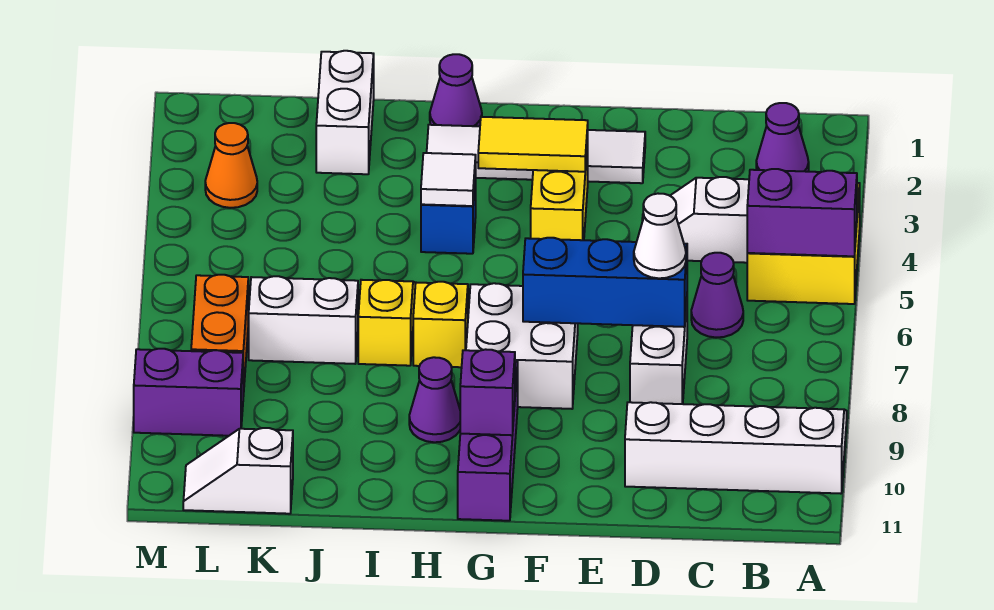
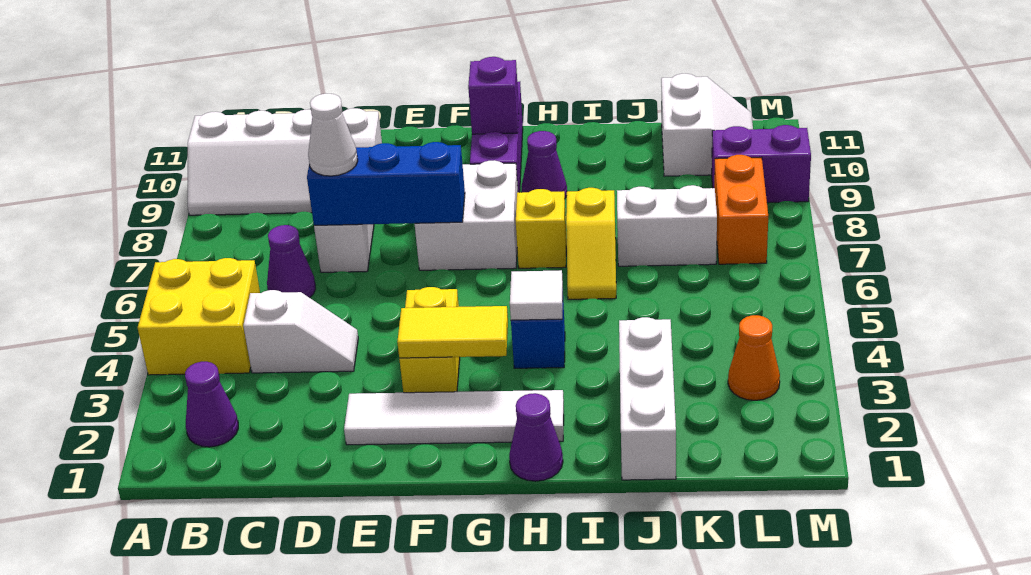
purple 1x2 brick [747,169,857,256] -> none
white 1x2 brick [316,51,374,174] -> white 1x3 brick [619,317,676,480]
white 1x2 slope [183,428,293,514] -> white 2x2 slope [661,74,753,176]

